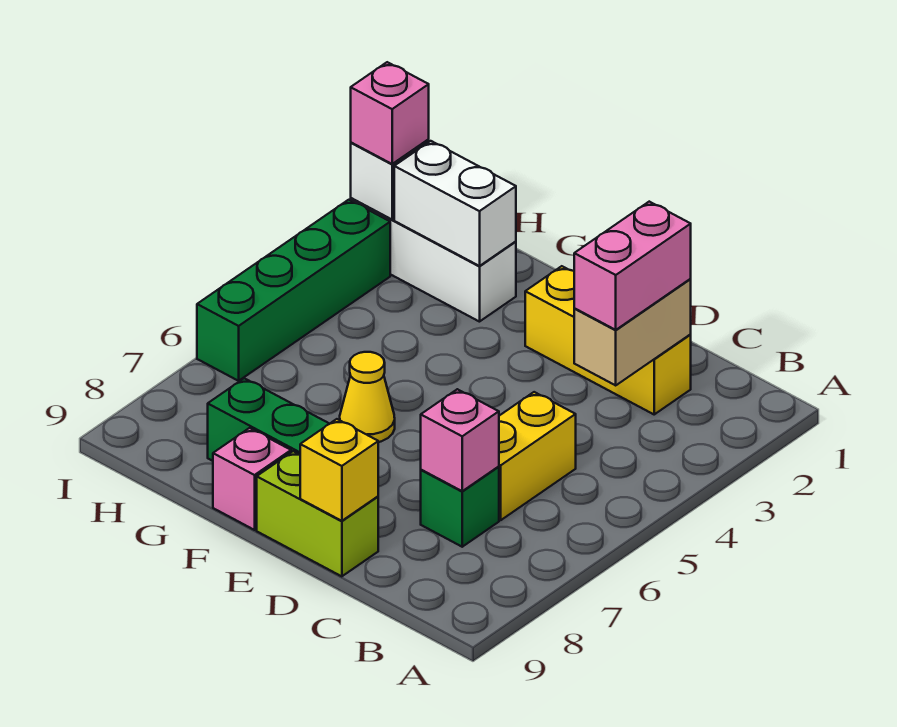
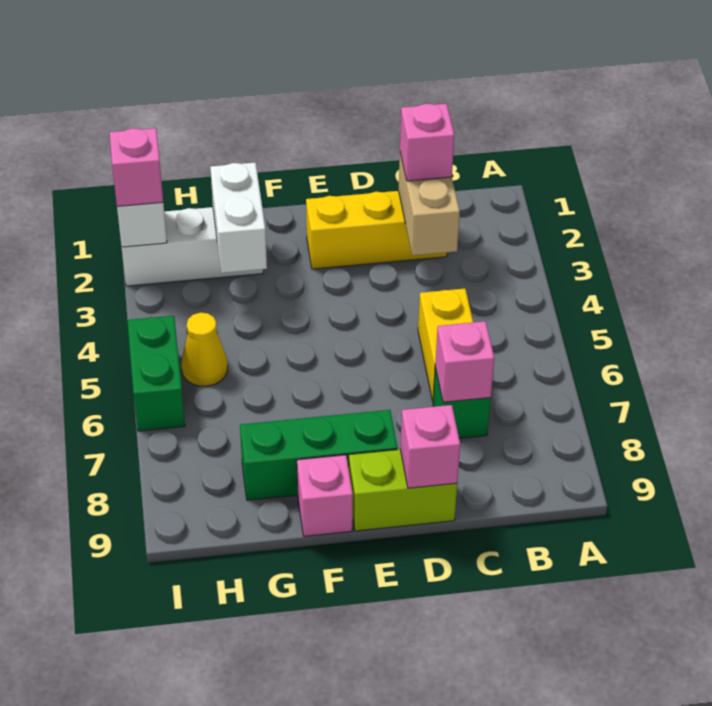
pink 1x2 brick [574,202,691,330] -> pink 1x1 brick [400,104,454,181]
yellow 1x1 brick [300,419,378,521] -> pink 1x1 brick [400,405,460,488]
yellow 1x1 cone [340,352,395,442] -> yellow 1x1 cone moved to [181,313,228,386]
white 1x2 brick [394,141,516,266] -> white 1x2 brick turned to [210,163,267,273]
green 1x4 brick [197,200,390,381] -> green 1x2 brick [127,316,185,431]

